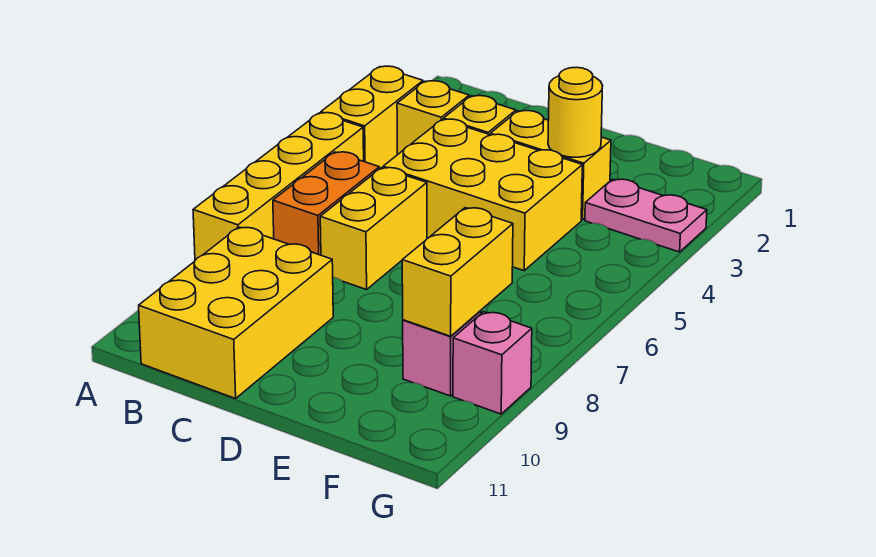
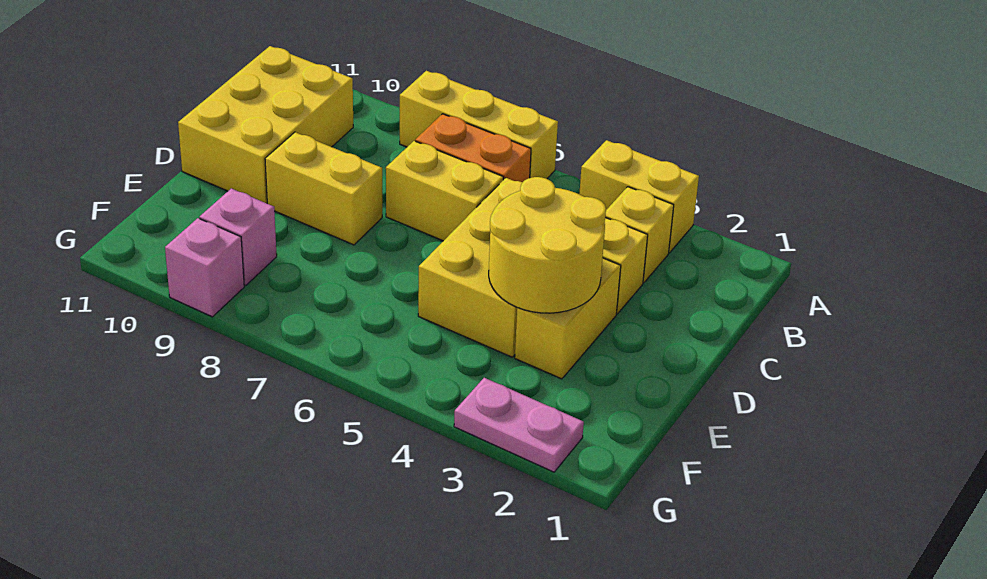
yellow 1x4 brick [193,113,364,260] -> yellow 1x3 brick [400,71,558,179]
yellow 2x3 brick [139,227,333,399] -> yellow 2x3 brick turned to [178,46,353,203]
yellow 1x1 round brick [548,67,603,157] -> yellow 2x2 round brick [489,177,606,313]
pink 1x2 plate [585,179,707,252] -> pink 1x2 plate turned to [454,378,584,472]
yellow 1x2 brick [402,208,513,336] -> yellow 1x2 brick moved to [265,132,382,245]

